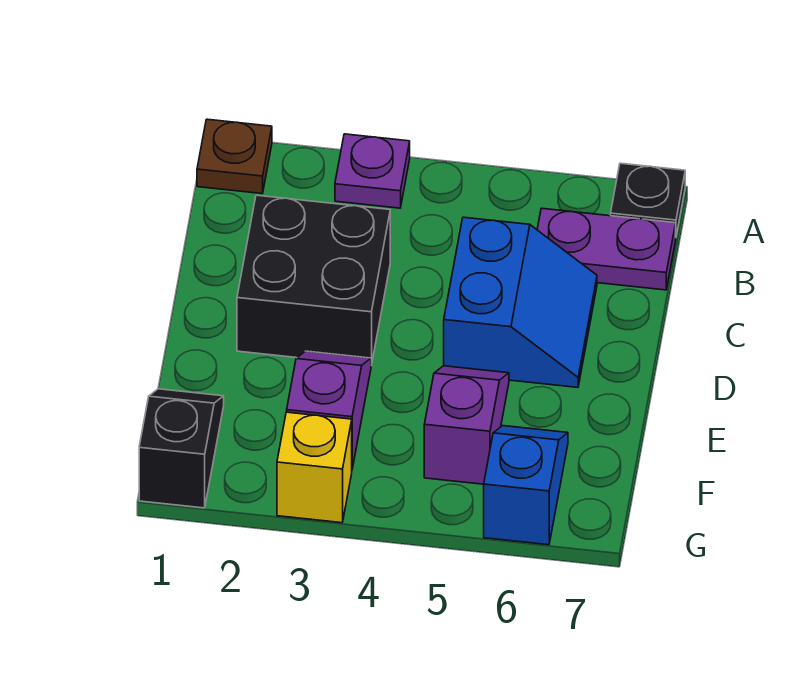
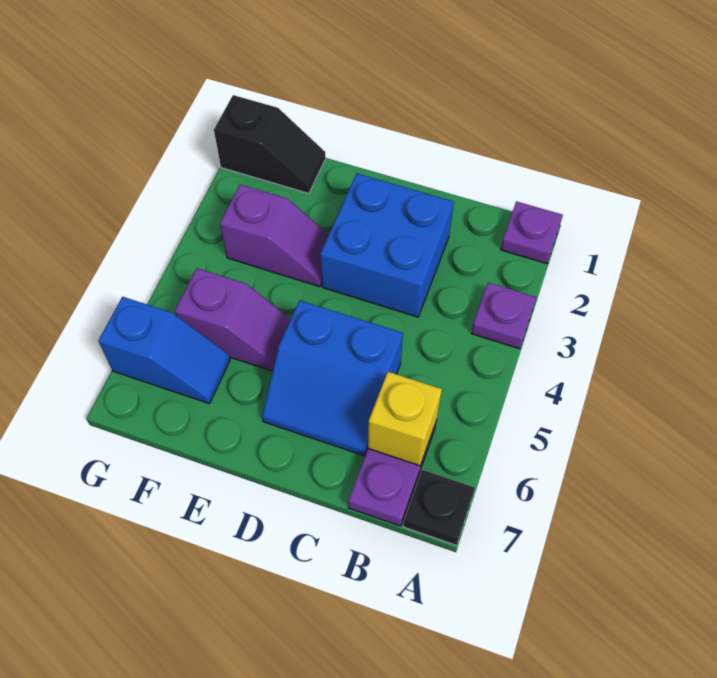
brown 1x1 plate [197,119,272,194] -> purple 1x1 plate [501,202,563,264]
black 2x2 brick [237,195,390,365] -> blue 2x2 brick [320,174,454,317]
yellow 1x1 brick [277,412,352,523] -> yellow 1x1 brick moved to [368,372,442,466]

